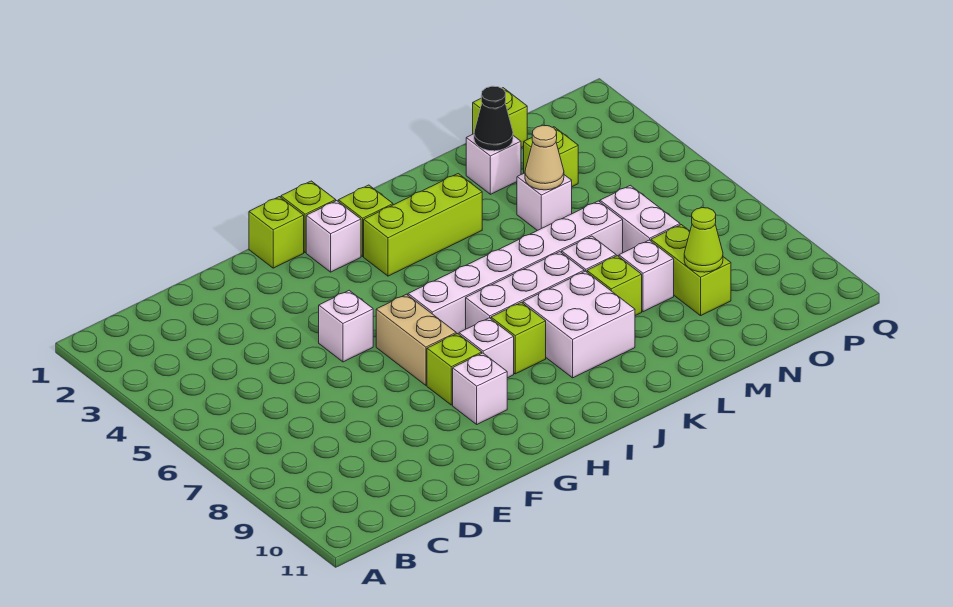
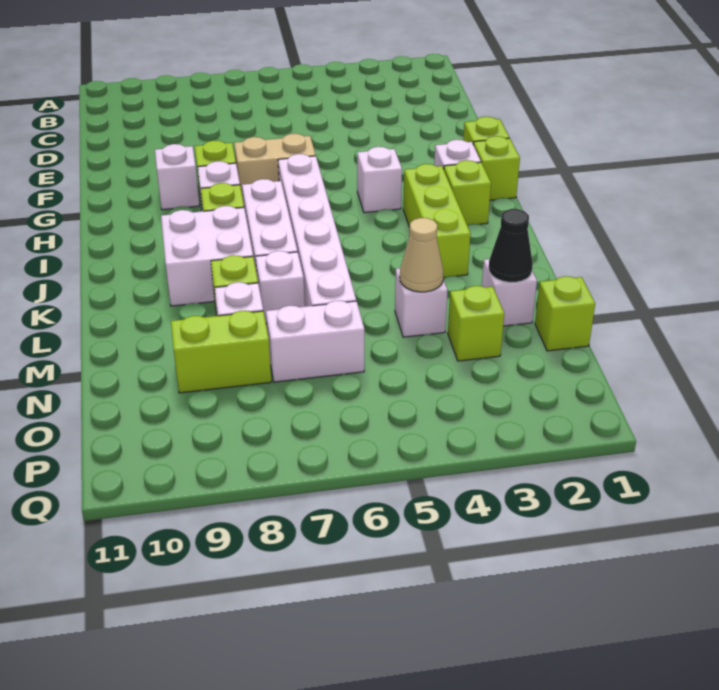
white 1x1 brick [319,290,373,362] -> white 1x1 brick moved to [357,147,402,213]
lime 1x1 cone [684,208,723,272] -> none

